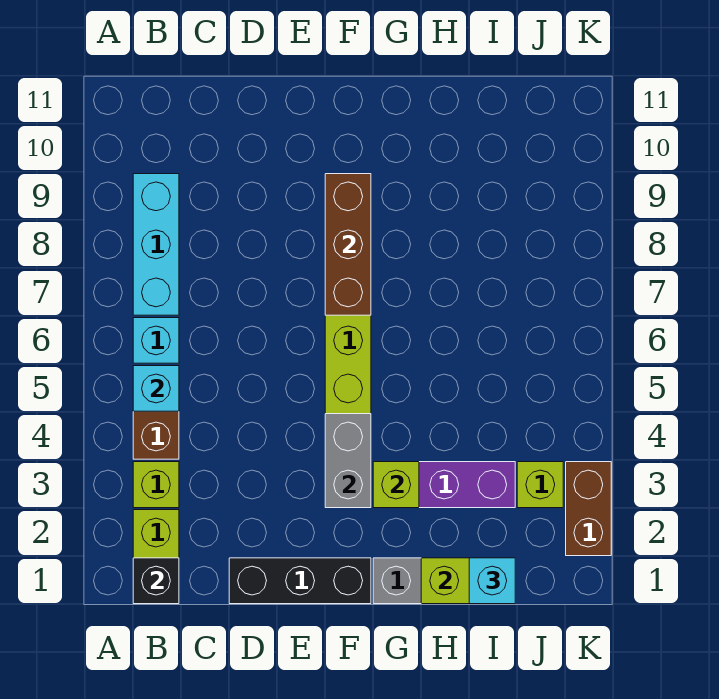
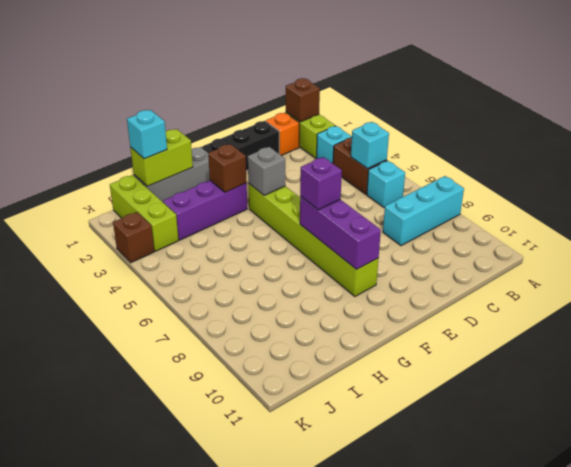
black 1x1 brick [133,558,179,604] -> brown 1x1 brick [286,78,320,122]
lime 1x1 brick [133,462,179,508] -> cyan 1x1 brick [317,126,352,163]
cyan 1x3 brick [133,174,179,315] -> cyan 1x3 brick turned to [383,176,464,246]
none -> orange 1x1 brick [266,113,299,155]
grey 1x2 brick [325,414,371,508] -> grey 1x1 brick [248,147,285,195]
brown 1x3 brick [325,174,371,315] -> purple 1x3 brick [300,197,381,270]
none -> purple 1x1 brick [300,157,342,210]
lime 1x1 brick [373,462,419,508] -> brown 1x1 brick [208,144,247,192]
lime 1x1 brick [517,462,563,508] -> lime 1x3 brick [110,175,179,251]
brown 1x2 brick [566,462,611,556] -> brown 1x1 brick [113,212,154,263]

